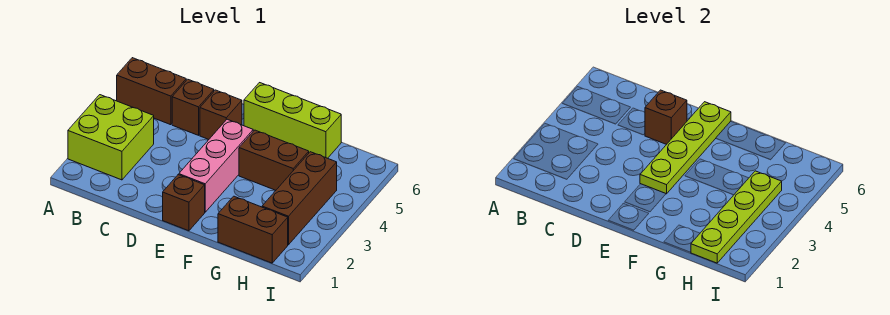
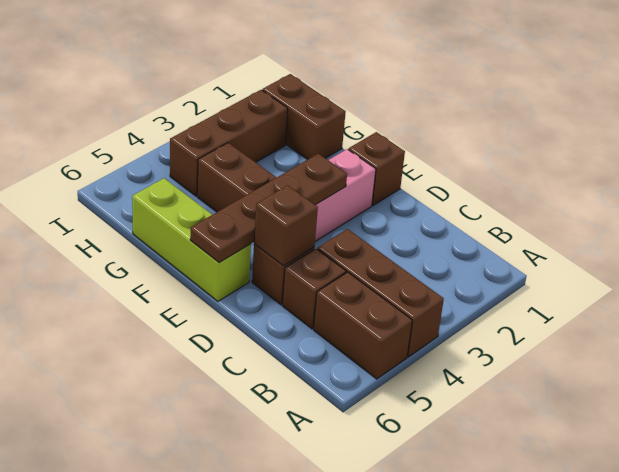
lime 2x2 brick [68,95,154,180] -> none
none -> brown 1x3 brick [317,229,444,357]
lime 1x4 plate [640,102,731,194] -> brown 1x4 plate [190,154,347,263]
lime 1x4 plate [691,171,782,263] -> none

